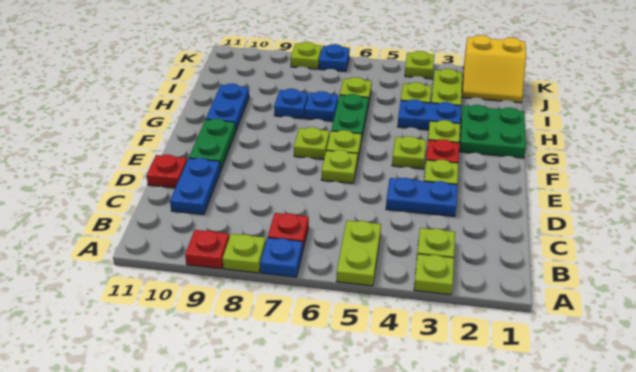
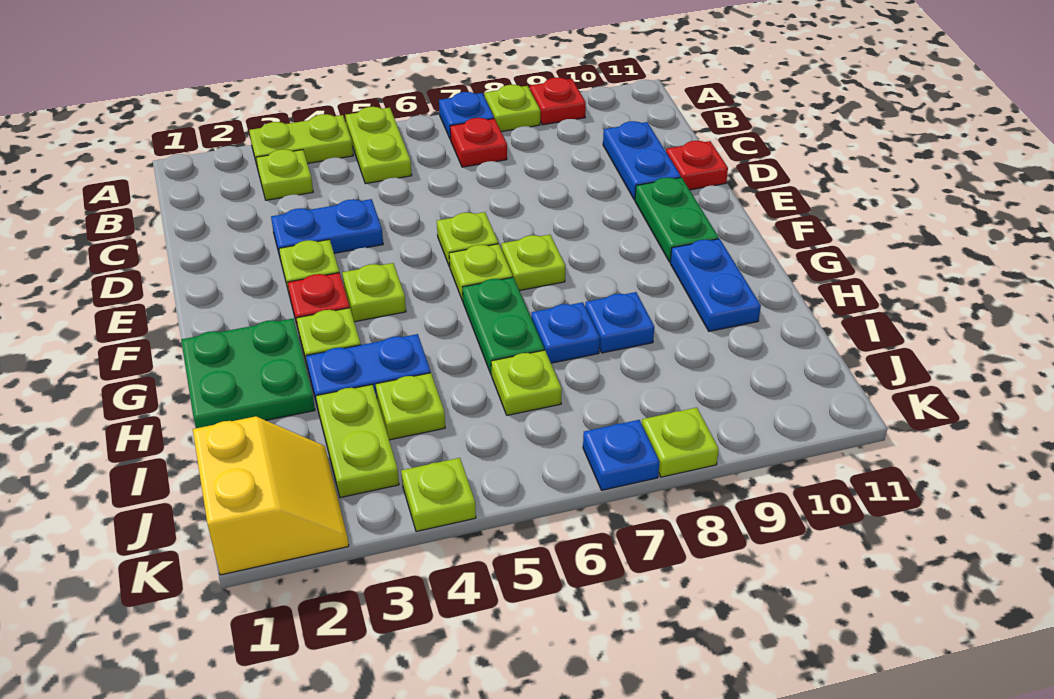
lime 1x1 plate [414,254,454,295] -> lime 1x2 plate [249,114,353,168]
yellow 2x2 slope [462,35,526,103] -> yellow 2x2 slope turned to [193,416,349,575]

